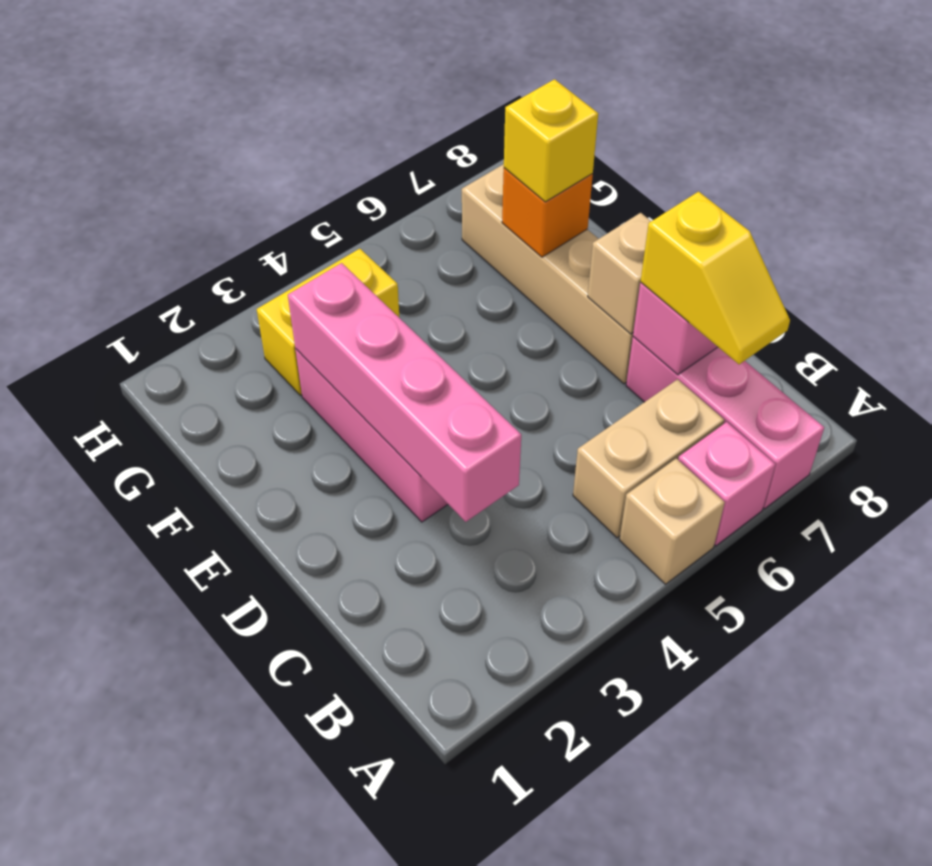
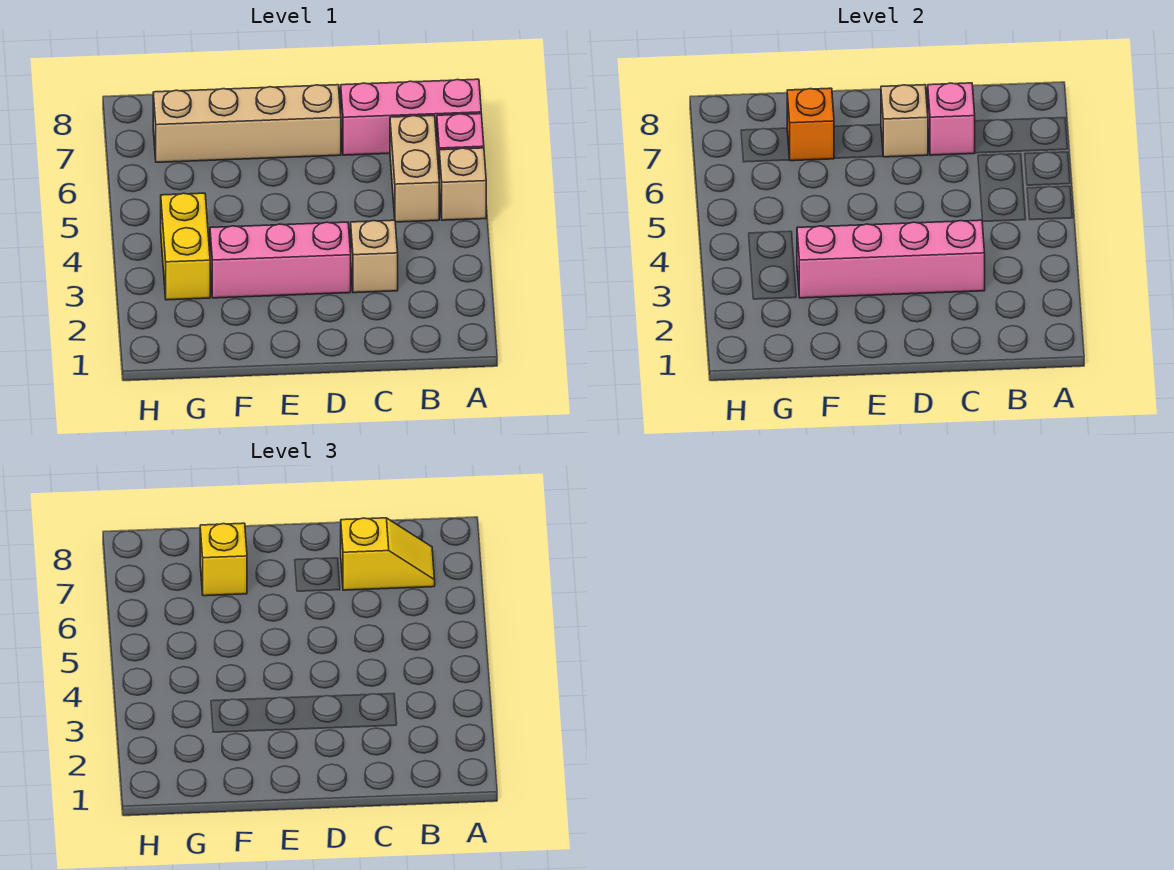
none -> tan 1x1 brick [351,220,398,293]

